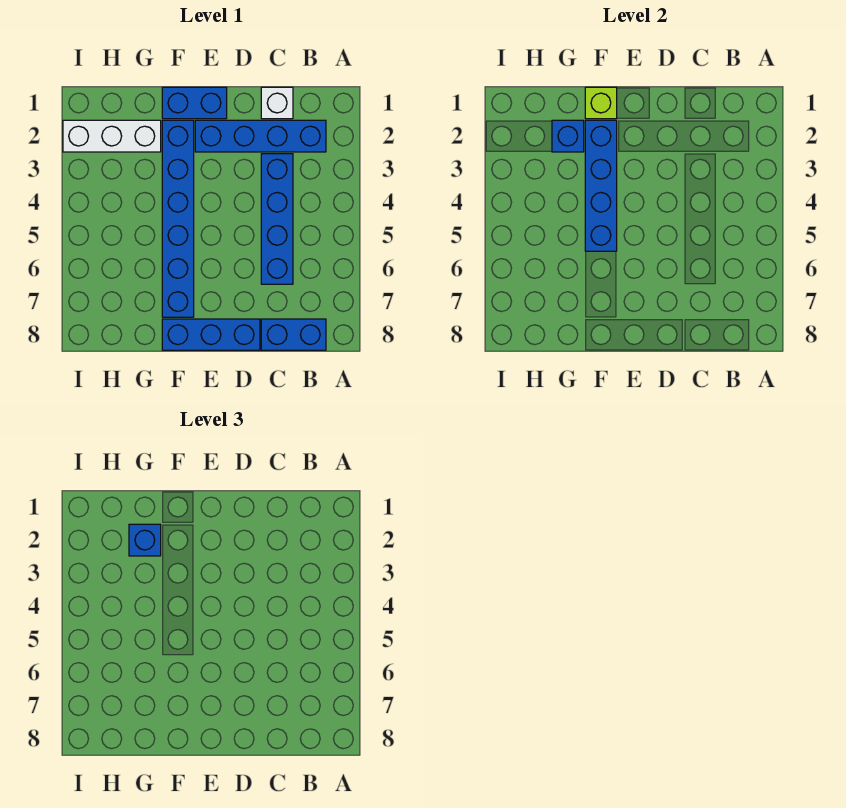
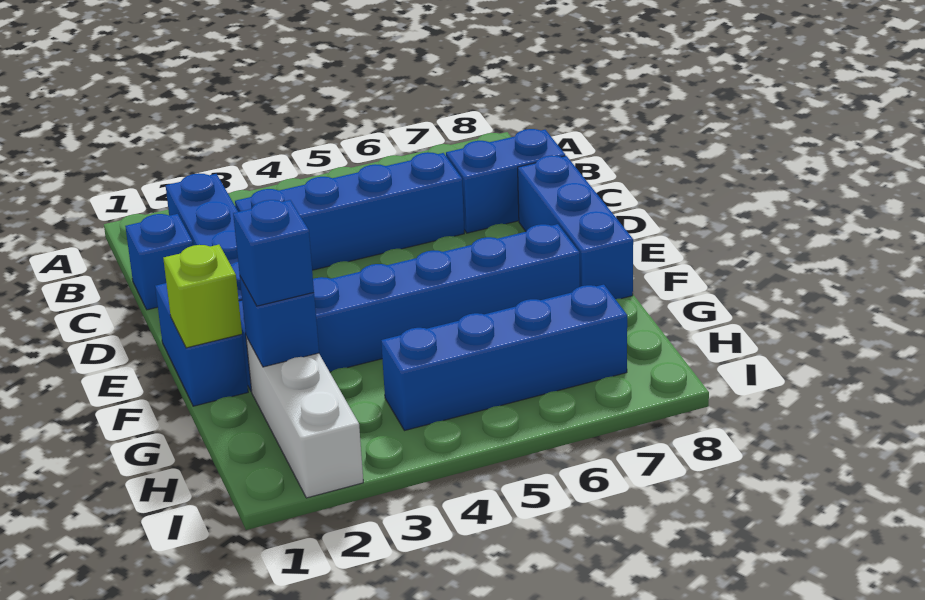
blue 1x2 brick [261,319,326,350] -> blue 1x2 brick turned to [446,129,565,233]
white 1x1 brick [261,87,293,119] -> blue 1x1 brick [125,214,193,310]
blue 1x4 brick [585,120,617,251] -> blue 1x4 brick moved to [381,285,627,431]

